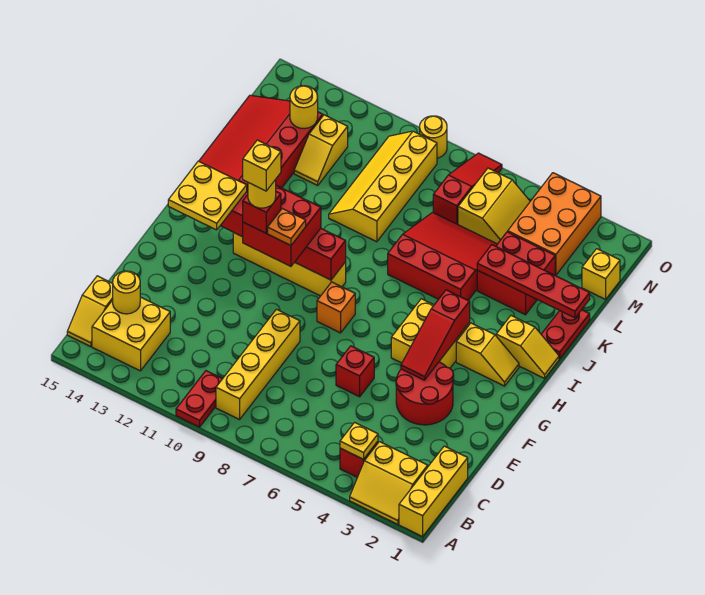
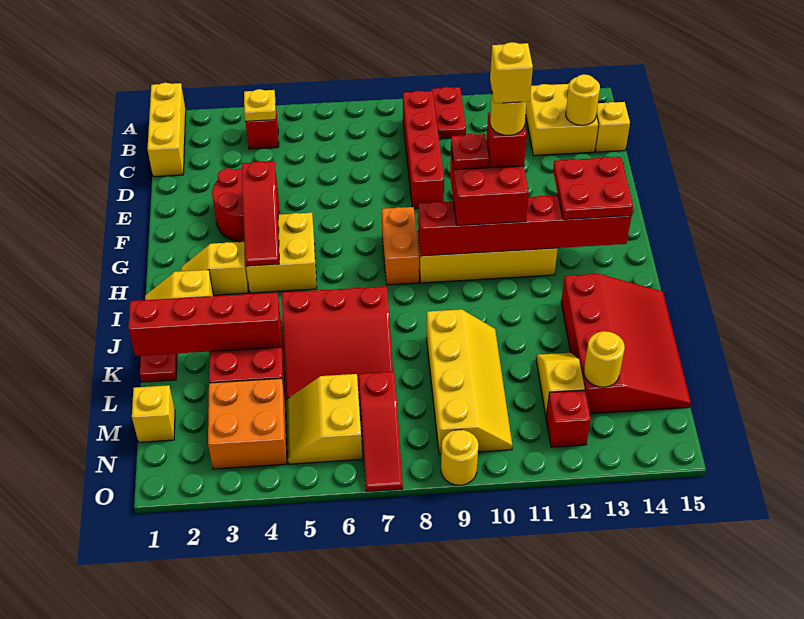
yellow 2x2 slope [350,442,428,524] -> none
yellow 1x4 brick [216,309,300,420] -> red 1x4 brick [403,91,444,209]
red 1x1 brick [336,346,374,397] -> red 1x1 brick moved to [546,390,591,447]
red 1x3 slope [401,290,470,380] -> red 1x3 slope turned to [242,161,279,266]
orange 1x1 brick [317,282,355,333] -> orange 1x2 brick [382,207,419,285]
orange 1x1 plate [268,209,306,245] -> red 1x1 plate [451,134,489,170]
yellow 2x2 plate [168,161,247,230] -> red 2x2 plate [553,157,633,219]
red 1x4 plate [477,245,590,318] -> red 1x4 brick [128,292,281,356]
orange 2x3 brick [508,173,601,275] -> orange 2x2 brick [208,378,287,469]

